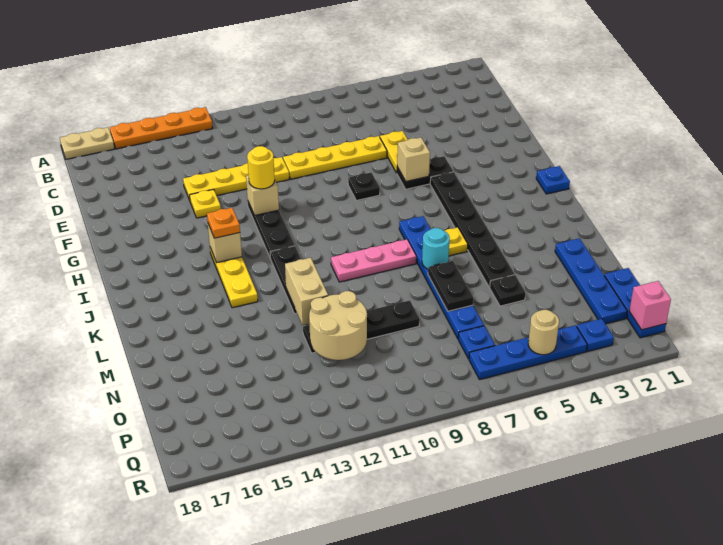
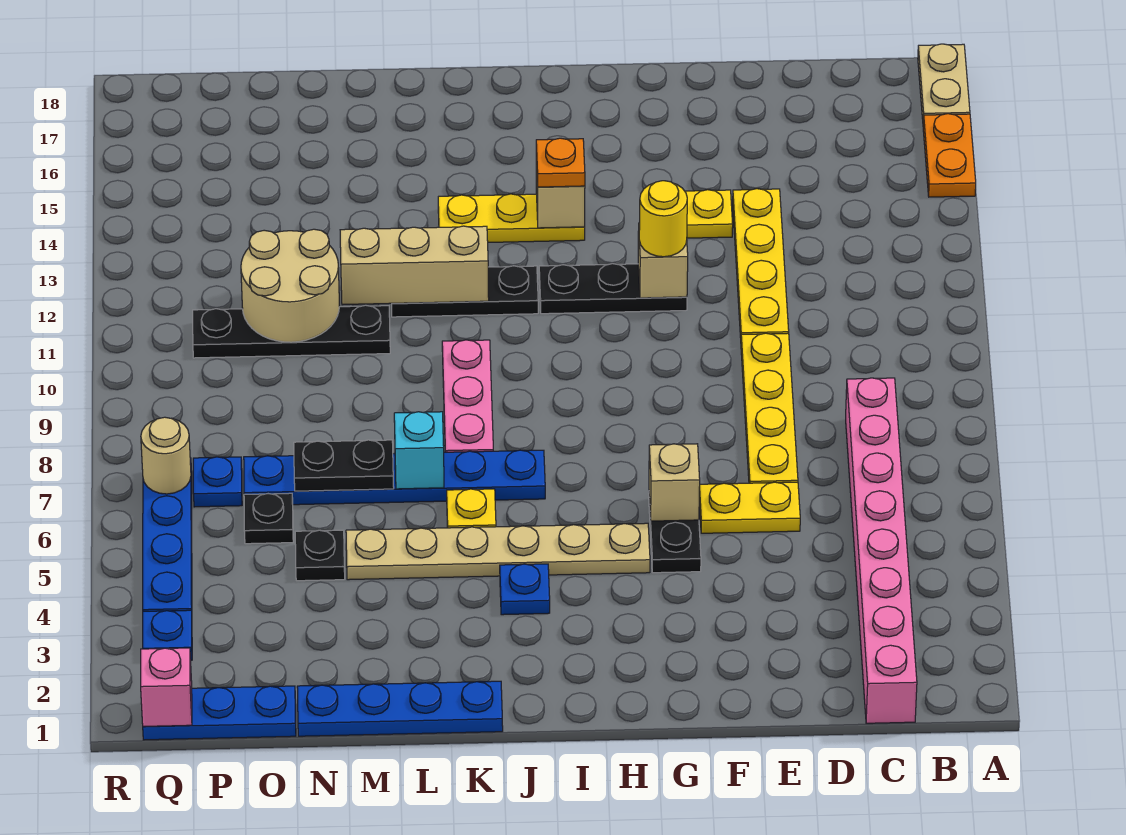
orange 1x4 plate [110,107,212,149] -> orange 1x2 plate [923,114,976,197]
none -> pink 1x8 brick [846,378,917,723]
black 1x1 plate [348,172,380,201] -> black 1x1 plate moved to [244,493,293,544]
black 1x6 plate [430,172,514,287] -> tan 1x6 plate [346,523,650,580]
blue 1x1 plate [536,166,570,194] -> blue 1x1 plate moved to [500,564,550,615]
cyan 1x1 round brick [422,228,450,269] -> cyan 1x1 brick [394,412,444,489]
tan 1x2 brick [285,258,328,325] -> tan 1x3 brick [340,226,489,305]
blue 1x4 plate [555,238,627,324] -> blue 1x4 plate moved to [297,681,503,736]
black 1x4 plate [303,300,420,353] -> black 1x4 plate turned to [193,305,390,358]
tan 1x1 round brick [528,310,559,355] -> tan 1x1 round brick moved to [141,417,191,494]

